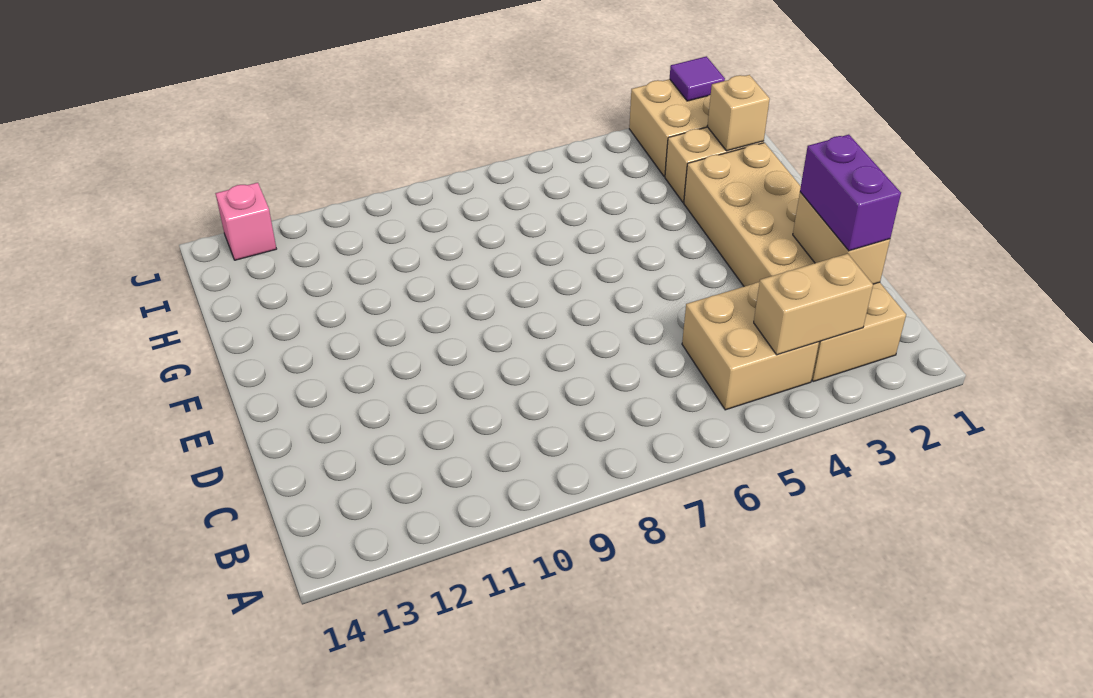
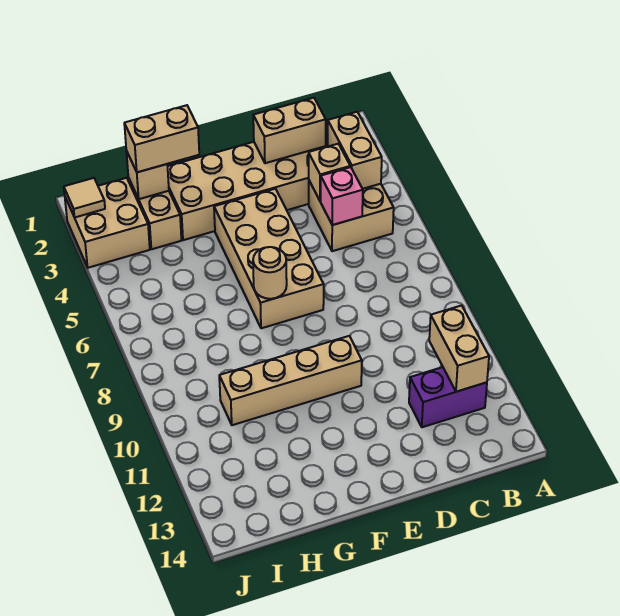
none -> tan 1x2 brick [429,305,489,392]
purple 1x2 brick [800,135,901,251] -> purple 1x2 brick moved to [409,367,487,427]
none -> tan 1x1 brick [309,144,350,201]
none -> tan 2x4 brick [214,189,324,328]
none -> tan 1x4 brick [219,336,362,425]
none -> tan 1x1 round brick [253,247,287,299]
none -> tan 1x2 brick [124,105,199,172]
purple 1x1 tile [670,56,725,101] -> tan 1x1 tile [64,178,105,217]
pink 1x1 brick [215,183,276,260] -> pink 1x1 brick moved to [321,167,363,225]

